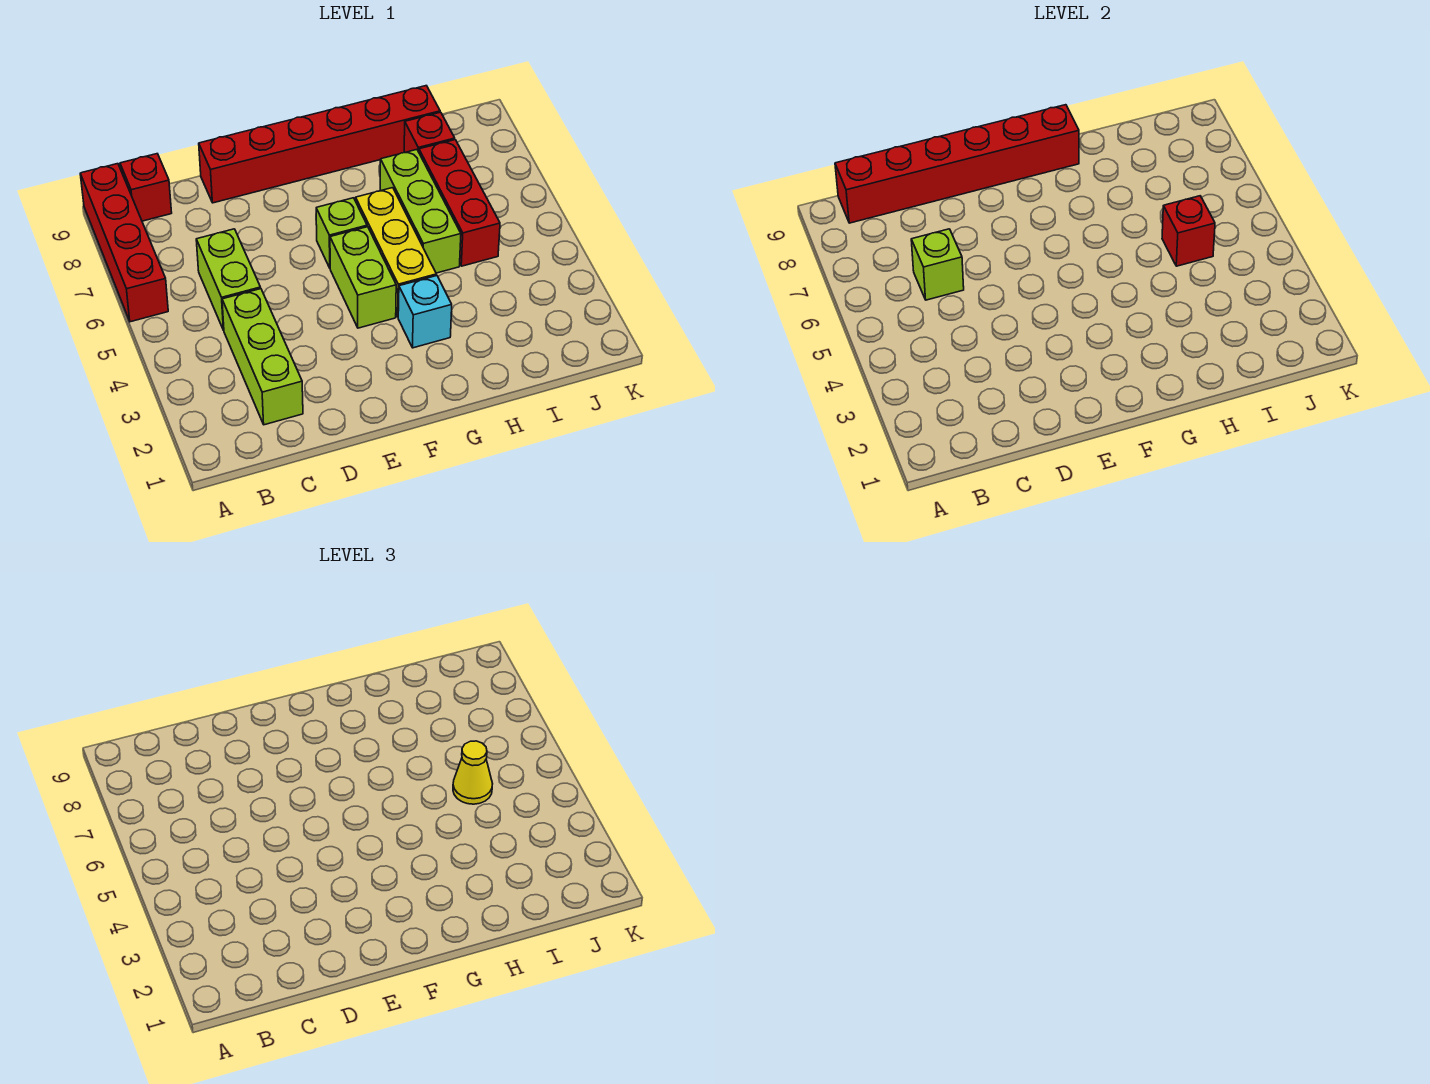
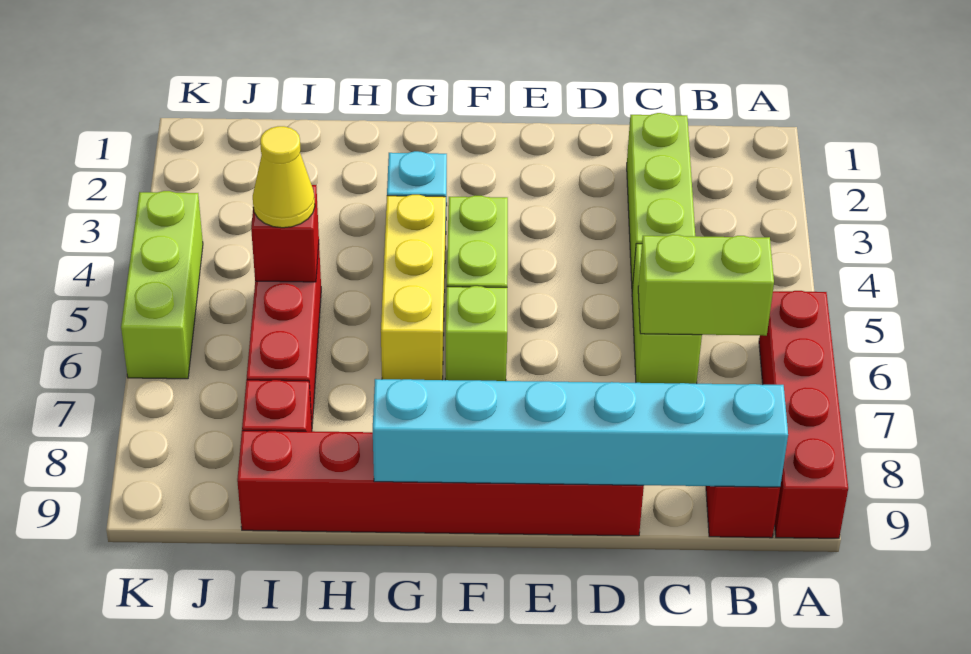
red 1x6 brick [835,105,1079,223] -> cyan 1x6 brick [373,379,788,487]
lime 1x1 brick [911,229,964,300] -> lime 1x2 brick [638,235,774,336]
lime 1x3 brick [380,150,461,273] -> lime 1x3 brick moved to [121,191,203,379]

